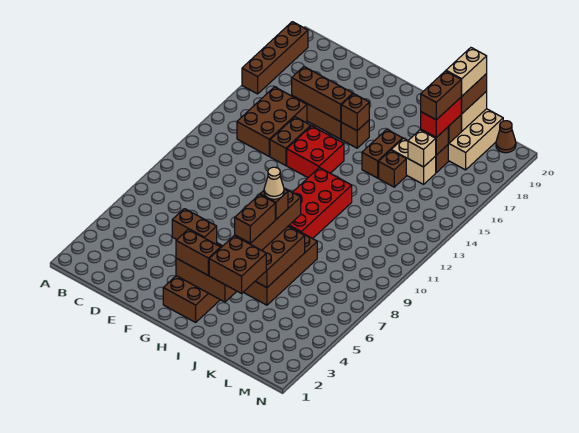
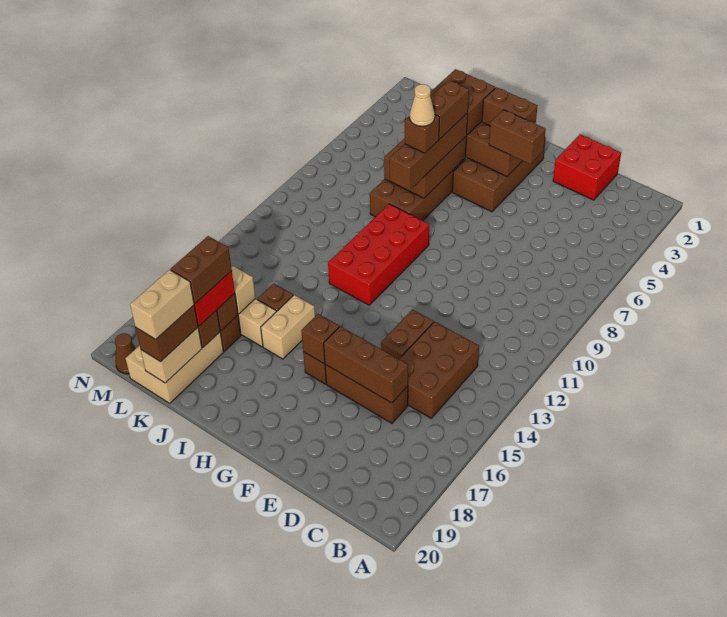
brown 1x4 brick [242,22,308,94] -> none
red 2x2 brick [287,126,344,178] -> red 2x2 brick moved to [553,134,621,200]
brown 1x2 brick [362,130,403,178] -> tan 1x2 brick [261,295,315,359]

